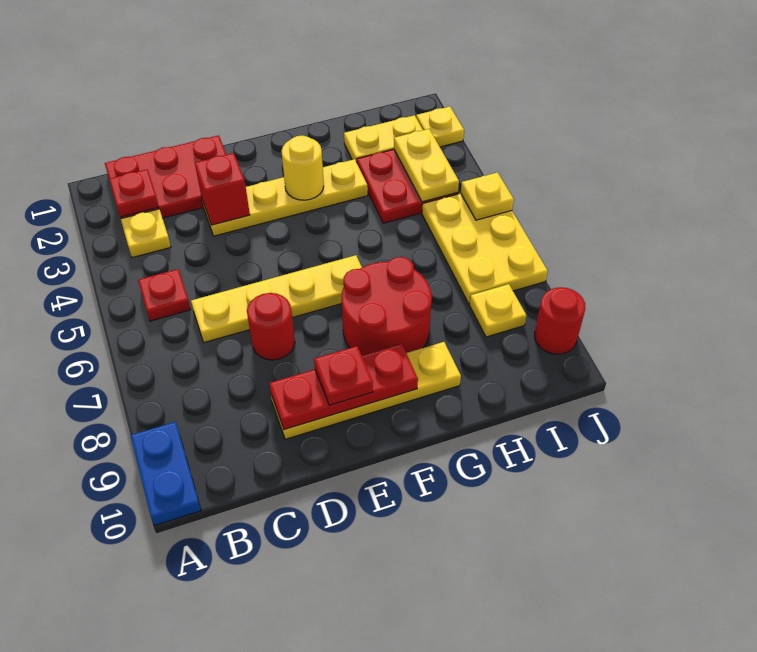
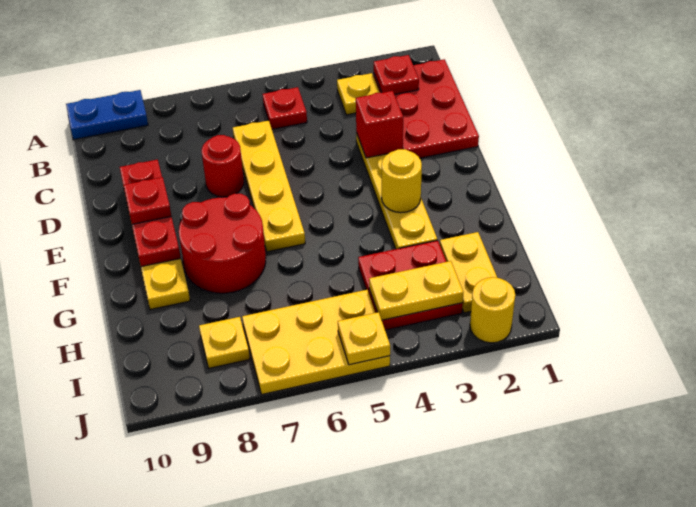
yellow 1x1 plate [416,107,464,147] -> yellow 1x1 round brick [470,277,515,343]
red 1x1 round brick [535,287,585,354] -> none

